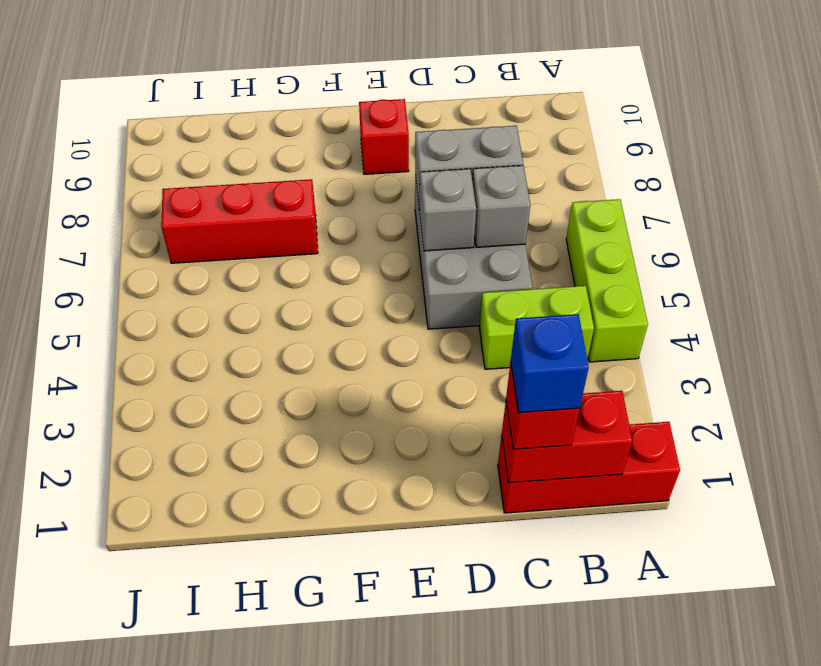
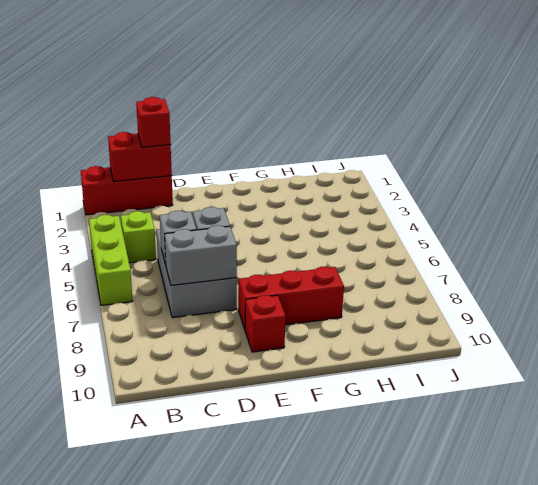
lime 1x2 brick [479,286,594,369] -> lime 1x1 brick [121,211,156,263]
blue 1x1 brick [511,314,589,413] -> none
red 1x3 brick [161,179,318,263] -> red 1x3 brick moved to [238,267,344,329]

